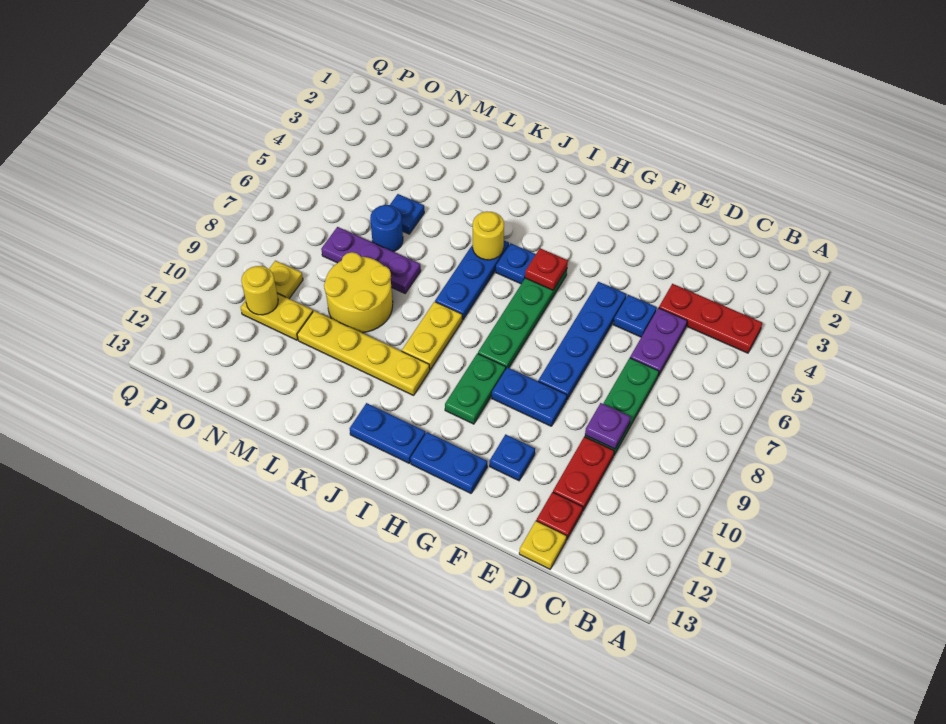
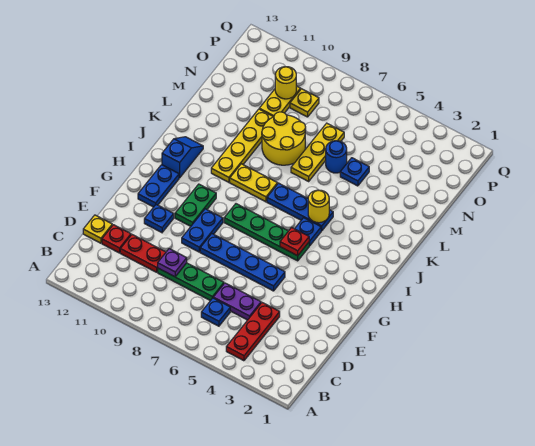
blue 1x1 plate [613,295,657,337] -> blue 1x1 plate moved to [201,298,230,326]
green 1x2 plate [445,354,506,424] -> green 1x2 plate turned to [175,184,216,226]
blue 1x2 plate [350,403,426,463] -> blue 1x2 slope [162,137,203,178]
purple 1x3 plate [321,227,421,293] -> yellow 1x3 plate [291,123,344,181]

